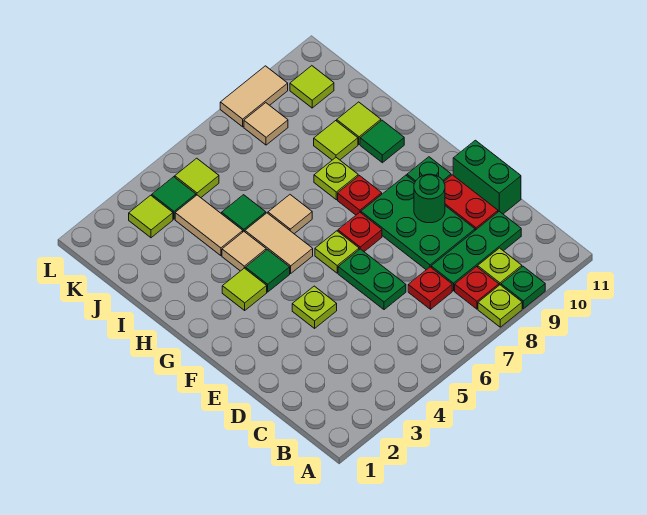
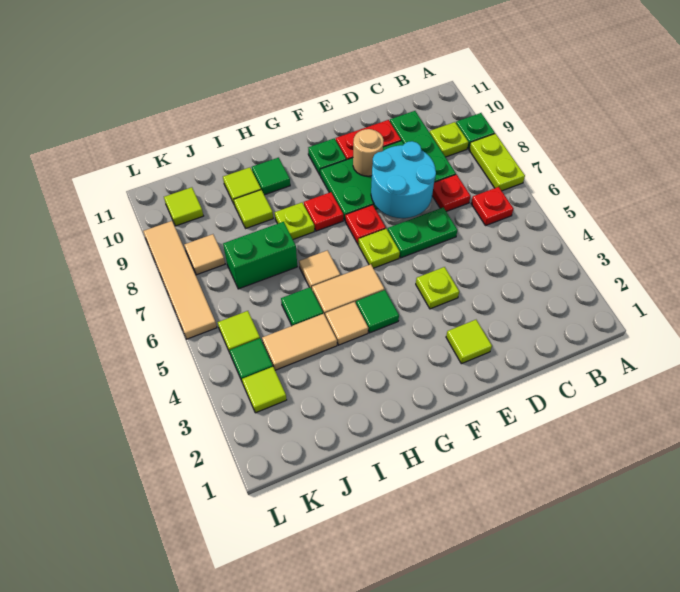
lime 1x1 plate [478,285,522,327] -> lime 1x2 plate [469,134,525,191]
red 1x1 plate [455,267,499,309] -> red 1x1 plate moved to [471,187,513,225]
none -> cyan 2x2 round brick [371,141,436,218]
green 1x2 brick [453,140,521,214] -> green 1x2 brick moved to [223,222,297,289]
green 1x1 round brick [414,174,445,223] -> tan 1x1 round brick [353,129,384,176]
lime 1x1 tile [222,268,267,310] -> lime 1x1 tile moved to [446,320,492,364]
tan 1x2 tile [220,66,288,127] -> tan 1x4 tile [143,221,217,339]

